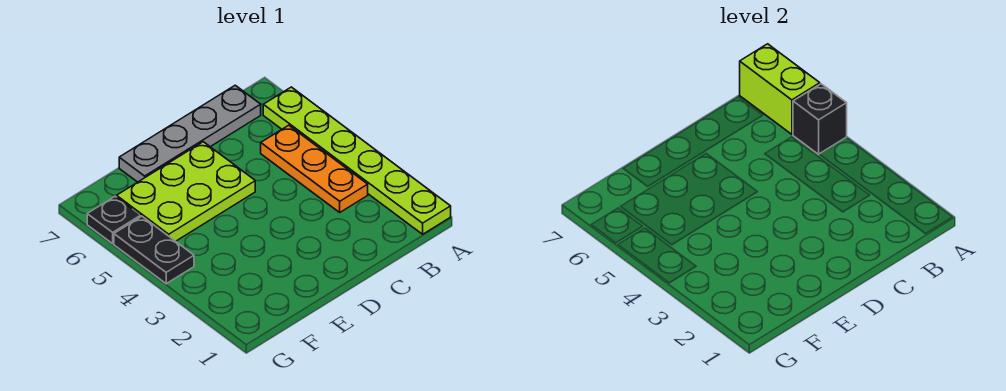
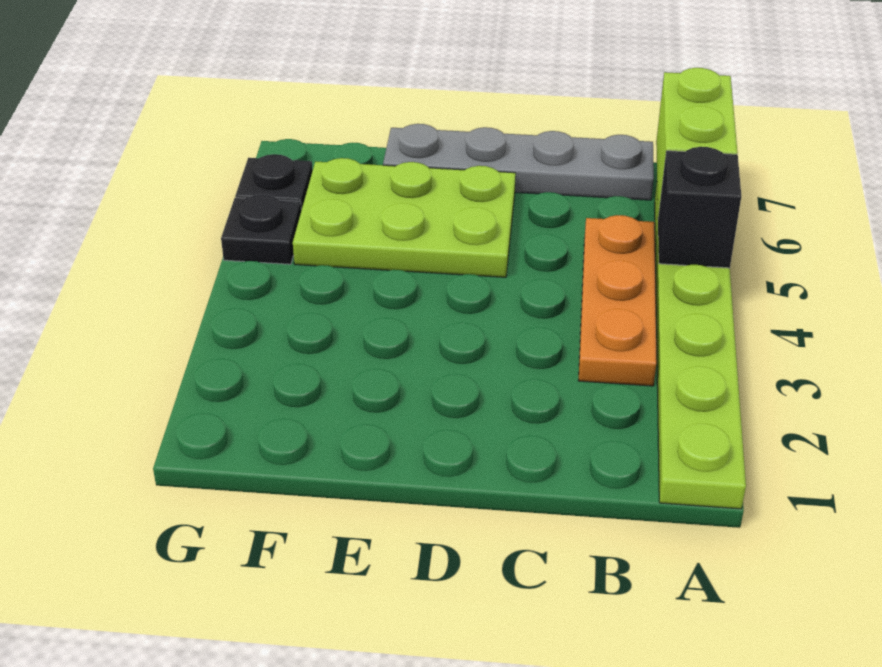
black 1x2 plate [114,216,194,284] -> black 1x1 plate [221,195,301,264]

